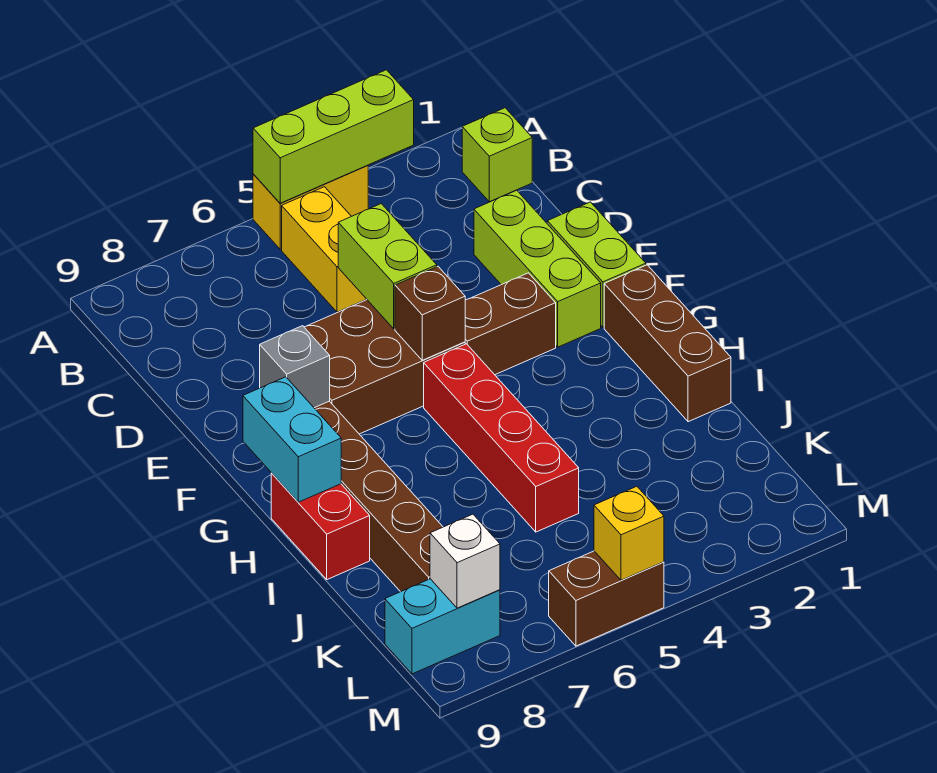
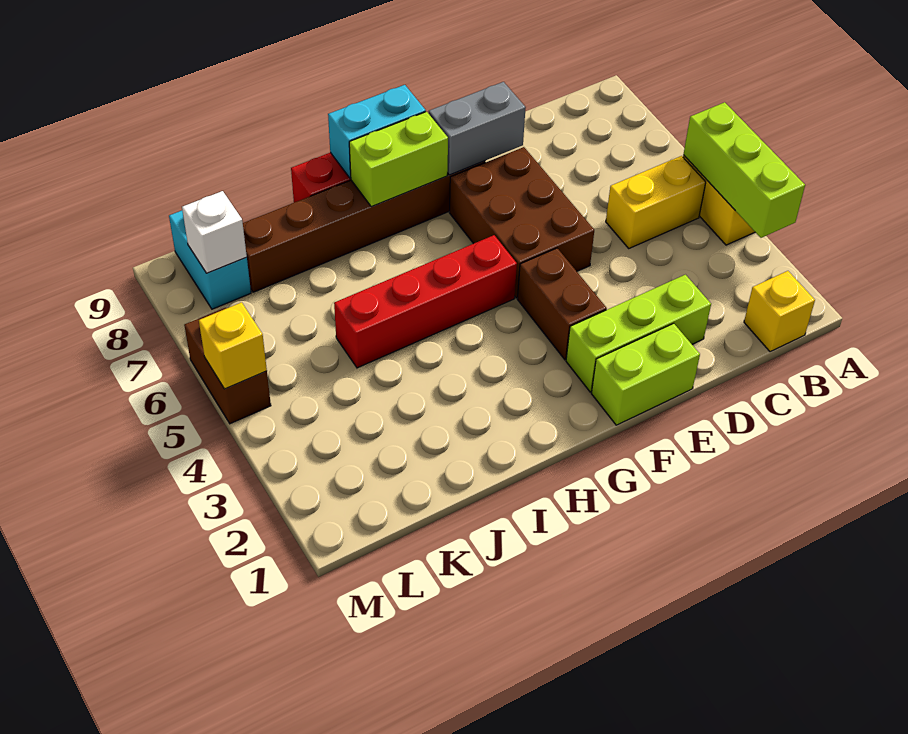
lime 1x1 brick [462,108,532,202] -> yellow 1x1 brick [744,271,815,352]
lime 1x2 brick [338,204,437,329] -> lime 1x2 brick moved to [349,112,448,207]
brown 1x1 brick [395,267,465,360] -> none
grey 1x1 brick [260,326,330,408] -> grey 1x2 brick [429,82,526,175]
brown 1x3 brick [604,265,731,422] -> none

